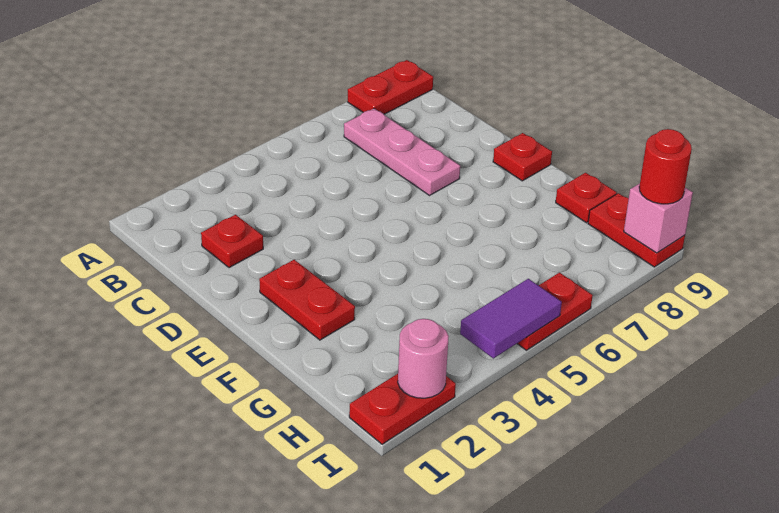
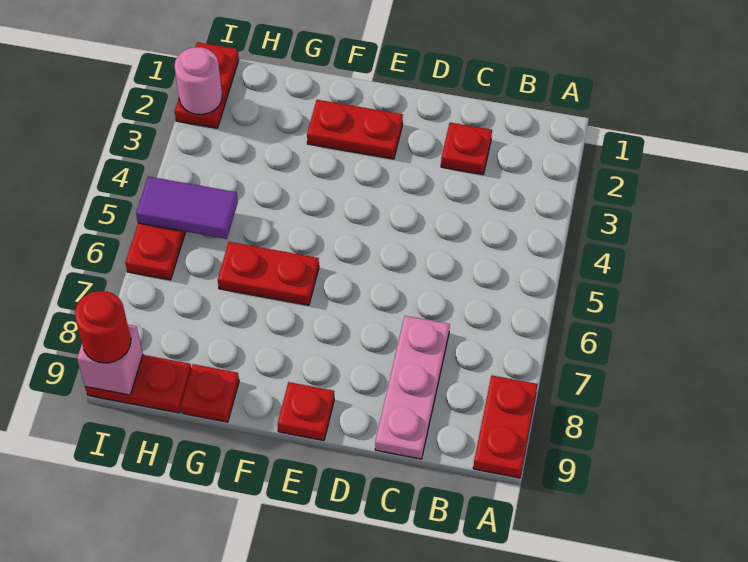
pink 1x3 plate [344,109,460,195] -> pink 1x3 plate turned to [375,316,450,459]
none -> red 1x2 plate [218,242,319,305]
purple 1x2 tile [460,279,562,358] -> purple 1x2 tile turned to [136,177,238,239]

